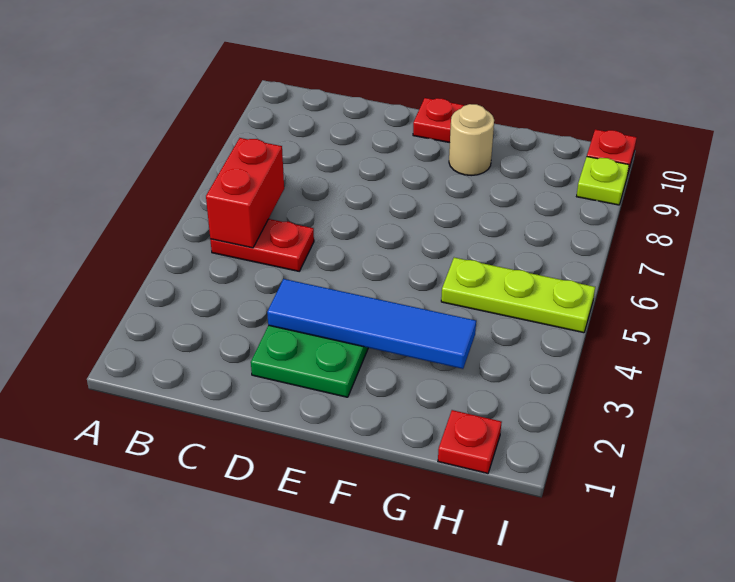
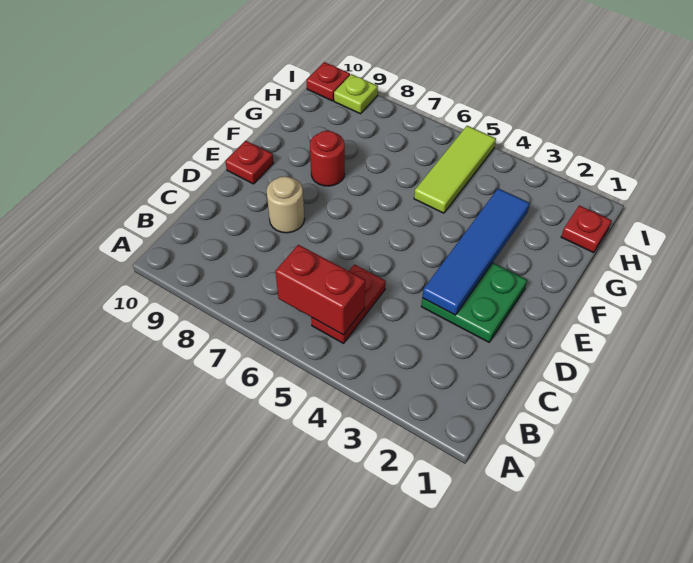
none -> red 1x1 round brick [310,131,345,186]
tan 1x1 round brick [449,104,494,176] -> tan 1x1 round brick moved to [267,176,304,233]
lime 1x3 plate [441,258,595,333] -> lime 1x3 tile [414,126,496,213]

